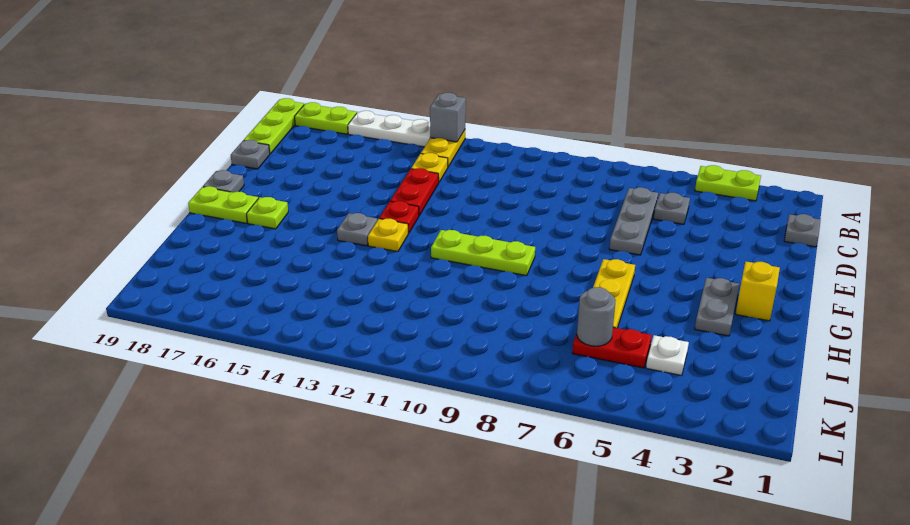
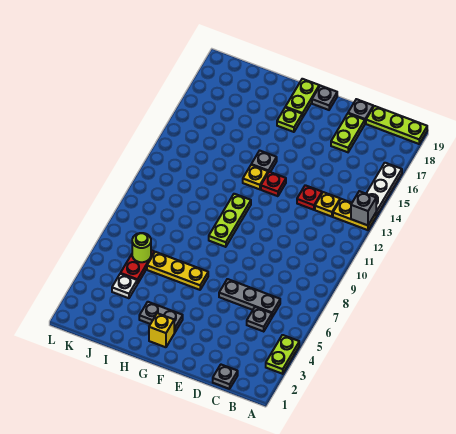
lime 1x2 plate [295,102,357,134] -> lime 1x2 plate moved to [331,114,365,152]
red 1x2 plate [391,168,439,215] -> red 1x1 plate [297,185,322,210]
grey 1x1 round brick [577,287,616,346] -> lime 1x1 round brick [132,233,151,262]

